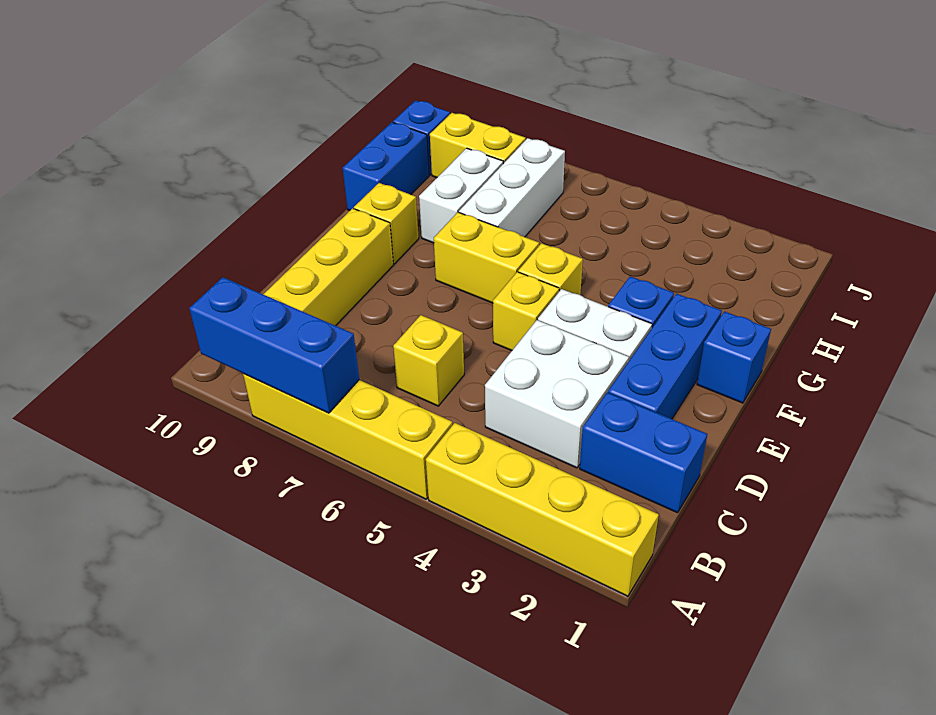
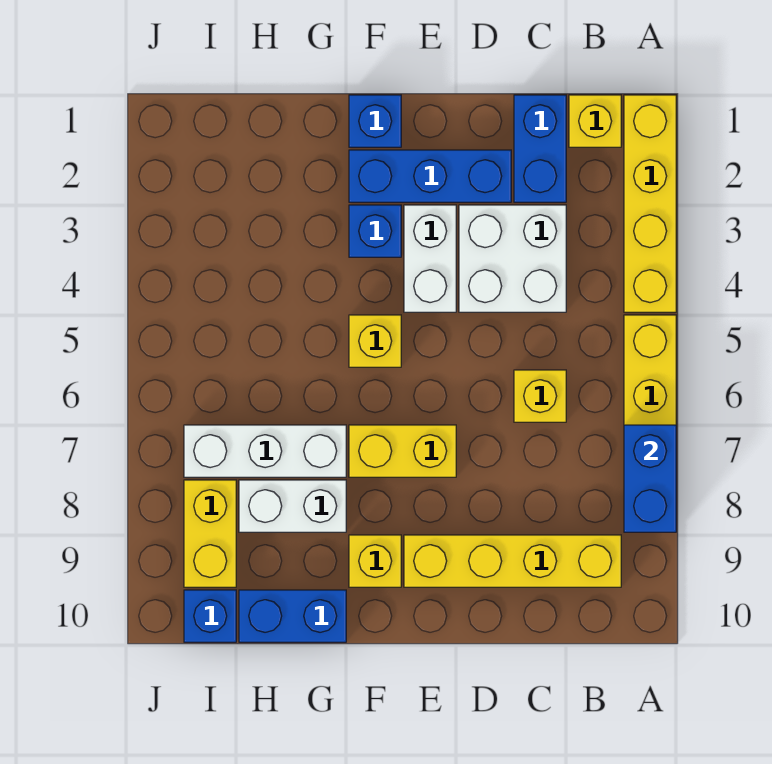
blue 1x3 brick [189,277,359,413] -> blue 1x2 brick [624,425,676,532]
yellow 1x1 brick [493,272,559,351] -> yellow 1x1 brick moved to [569,95,621,147]
yellow 1x2 brick [434,212,539,303] -> yellow 1x2 brick turned to [349,425,456,477]

